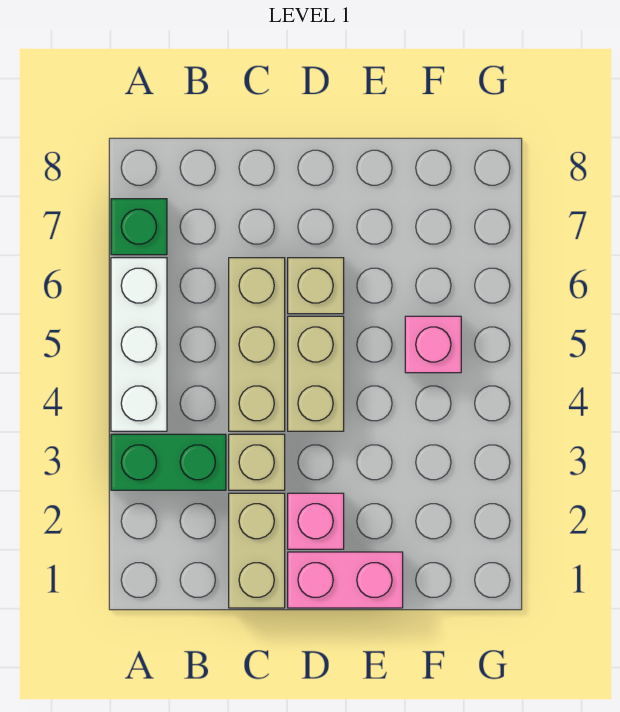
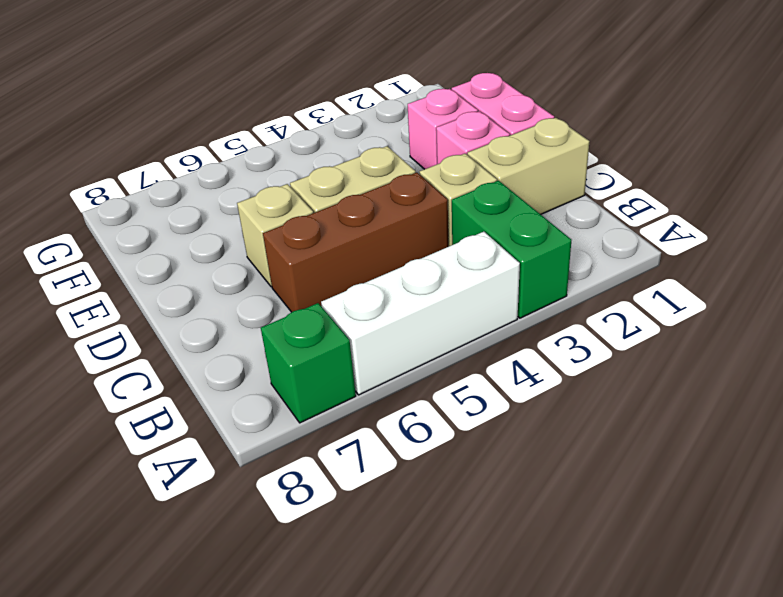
tan 1x3 brick [229,258,285,431] -> brown 1x3 brick [263,173,448,312]
pink 1x1 brick [405,316,461,373] -> pink 1x1 brick moved to [408,89,478,169]

